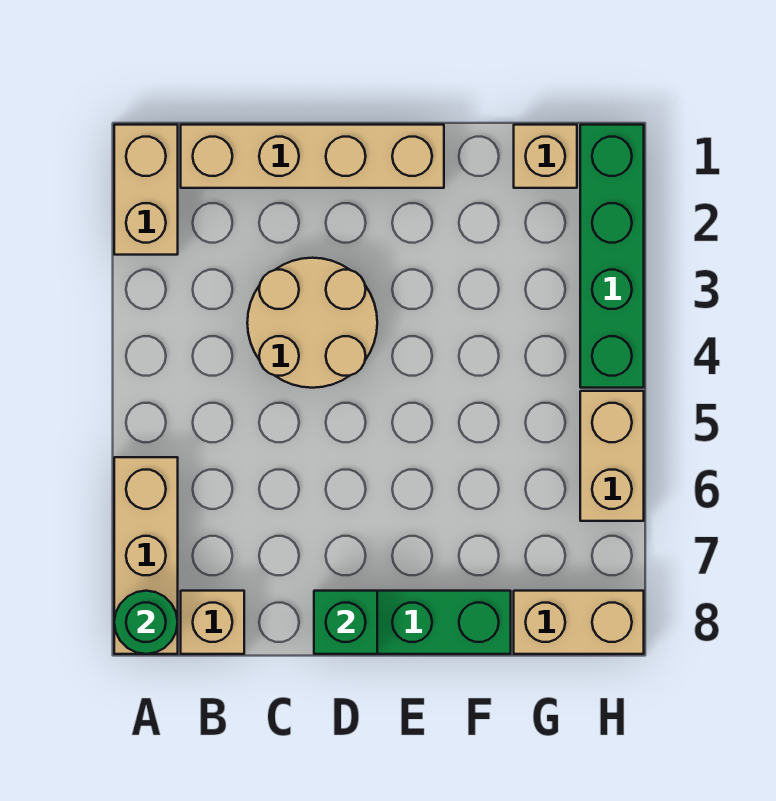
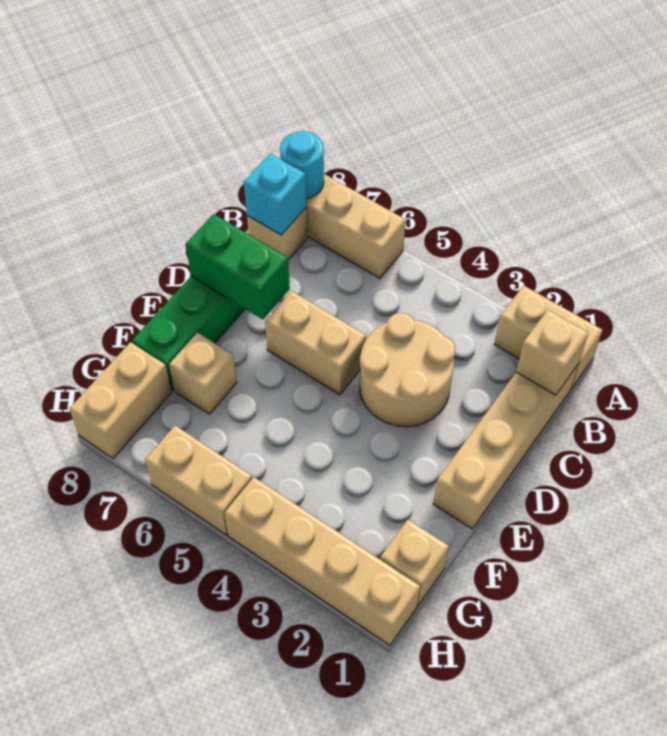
green 1x1 round brick [114,591,178,654] -> cyan 1x1 round brick [280,131,324,198]
none -> tan 1x1 brick [516,310,588,395]
none -> cyan 1x1 brick [244,154,306,235]
none -> tan 1x2 brick [265,291,366,395]
green 1x1 brick [314,591,377,654] -> green 1x2 brick [186,214,290,319]
none -> tan 1x1 brick [169,333,237,414]
green 1x4 brick [580,125,644,388] -> tan 1x4 brick [224,477,420,646]

